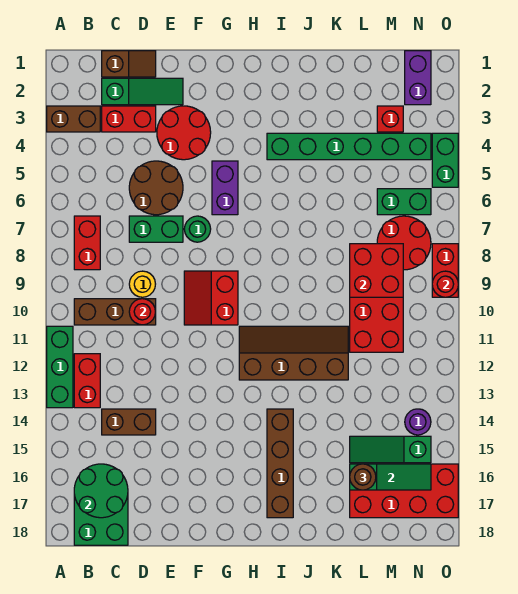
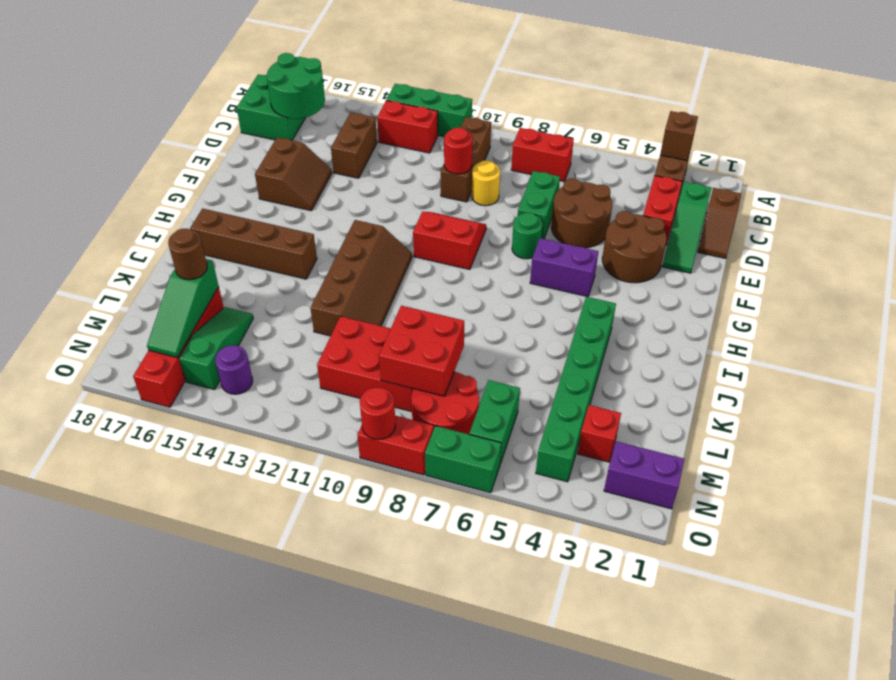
none -> brown 1x1 brick [660,111,698,161]
red 2x2 round brick [157,106,211,160] -> brown 2x2 round brick [602,211,667,283]
none -> brown 2x2 slope [255,137,332,211]
red 2x4 brick [350,464,458,518] -> red 1x4 brick [133,287,224,407]
green 1x2 brick [432,133,458,187] -> green 1x2 brick moved to [425,426,501,493]

